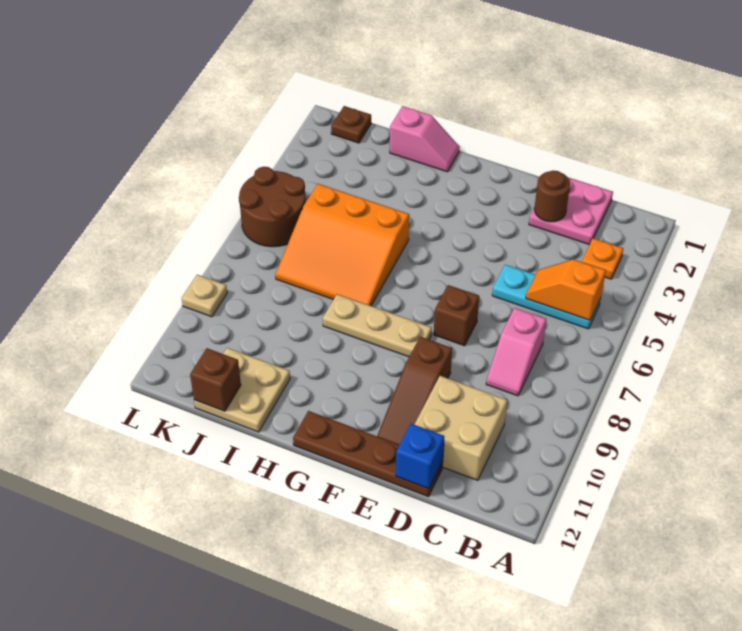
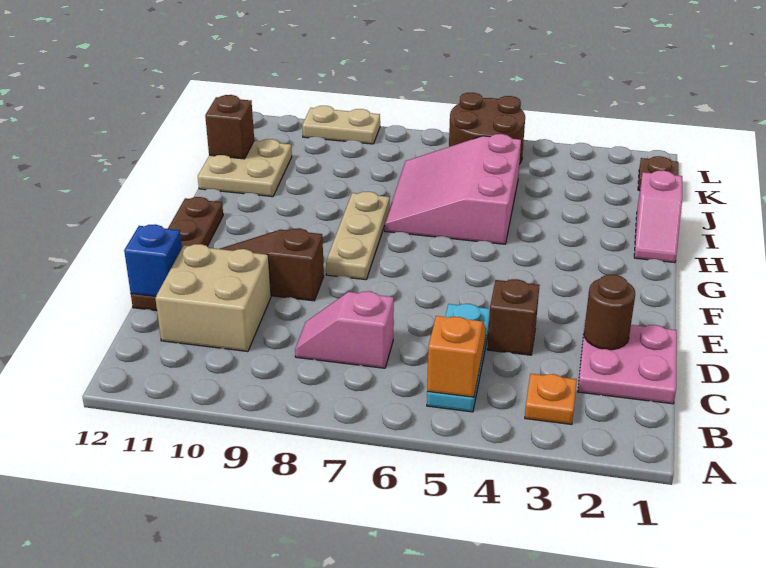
brown 1x1 brick [434,285,479,346] -> brown 1x1 brick moved to [487,279,540,355]
orange 3x3 slope [275,184,409,306] -> pink 3x3 slope [385,134,521,244]
tan 1x1 plate [182,275,227,317] -> tan 1x2 plate [302,106,380,144]

